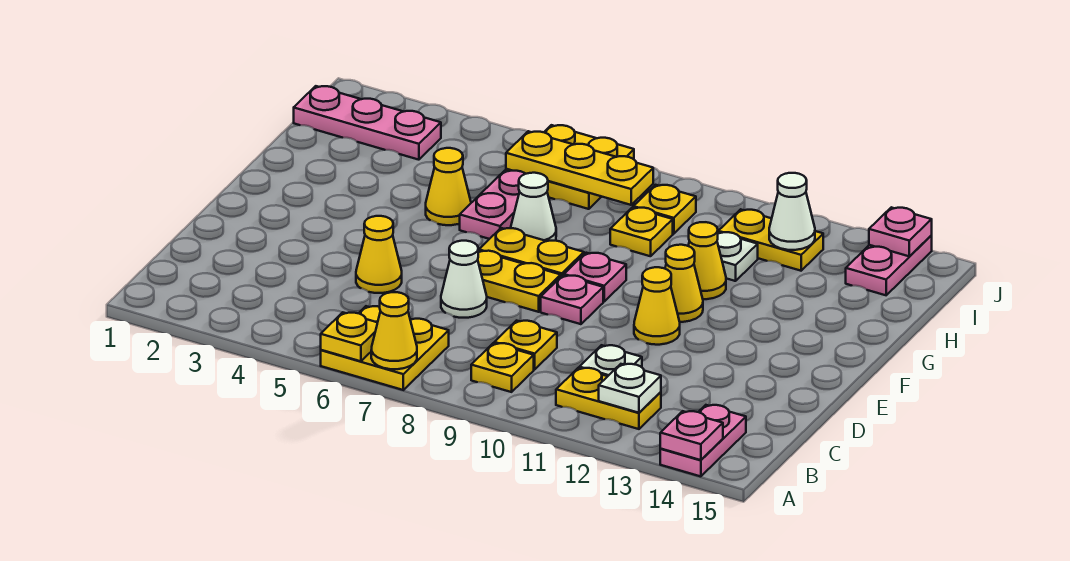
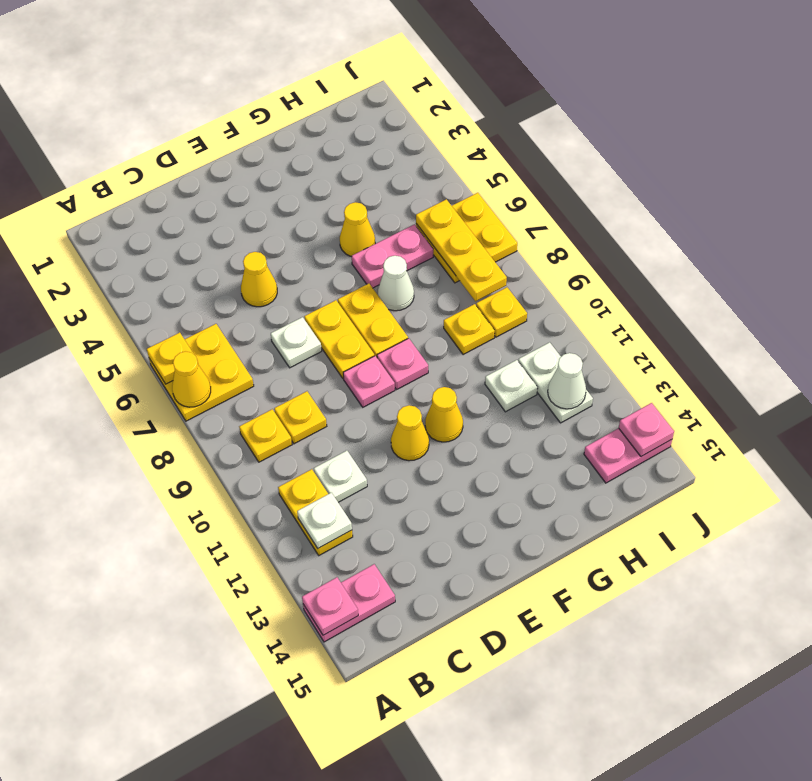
white 1x1 cone [441,241,487,318] -> white 1x1 plate [271,317,322,368]
yellow 1x1 cone [688,222,726,299] -> none
pink 1x3 plate [294,86,441,160] -> none
yellow 1x2 plate [718,209,823,271] -> white 1x2 plate [518,342,593,423]

